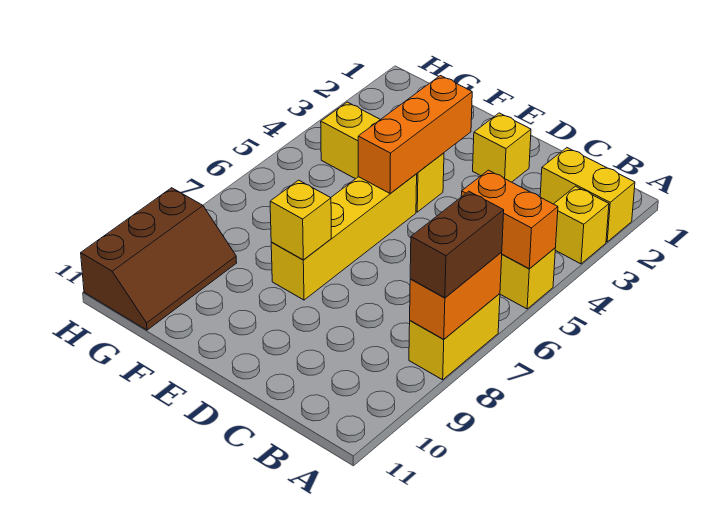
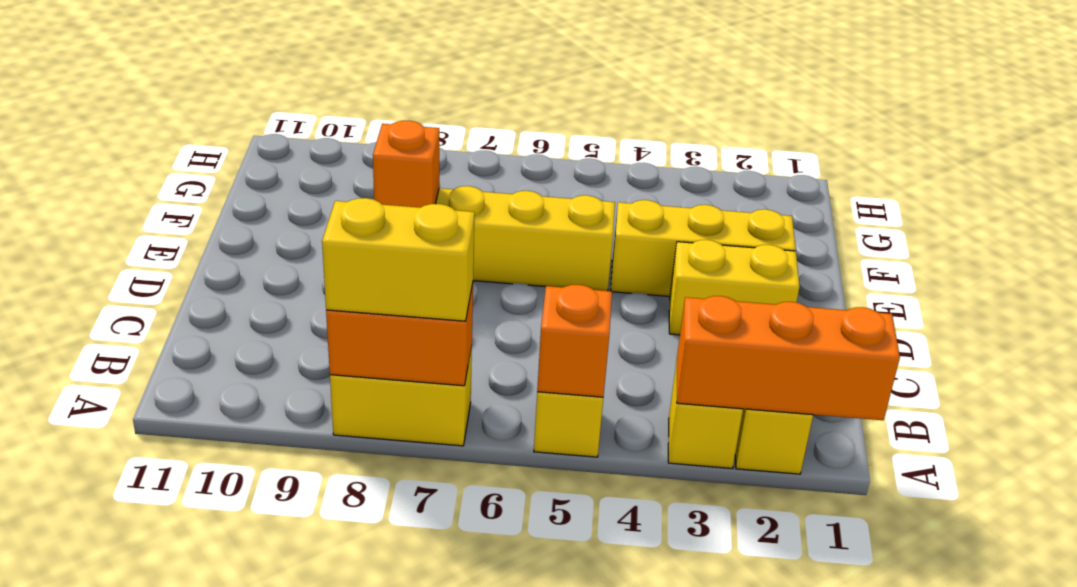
orange 1x2 brick [461,170,558,269] -> orange 1x1 brick [537,285,612,397]
brown 1x2 brick [410,191,504,298] -> yellow 1x2 brick [322,198,475,321]
yellow 1x1 brick [473,113,531,182] -> yellow 1x2 brick [669,240,800,335]
orange 1x3 brick [358,76,472,193] -> orange 1x3 brick moved to [677,296,900,420]
yellow 1x3 brick [321,102,444,212] -> yellow 1x3 brick turned to [611,200,796,296]
yellow 1x1 brick [270,180,331,260] -> orange 1x1 brick [373,120,439,208]
brown 2x3 slope [81,188,237,330] -> none

